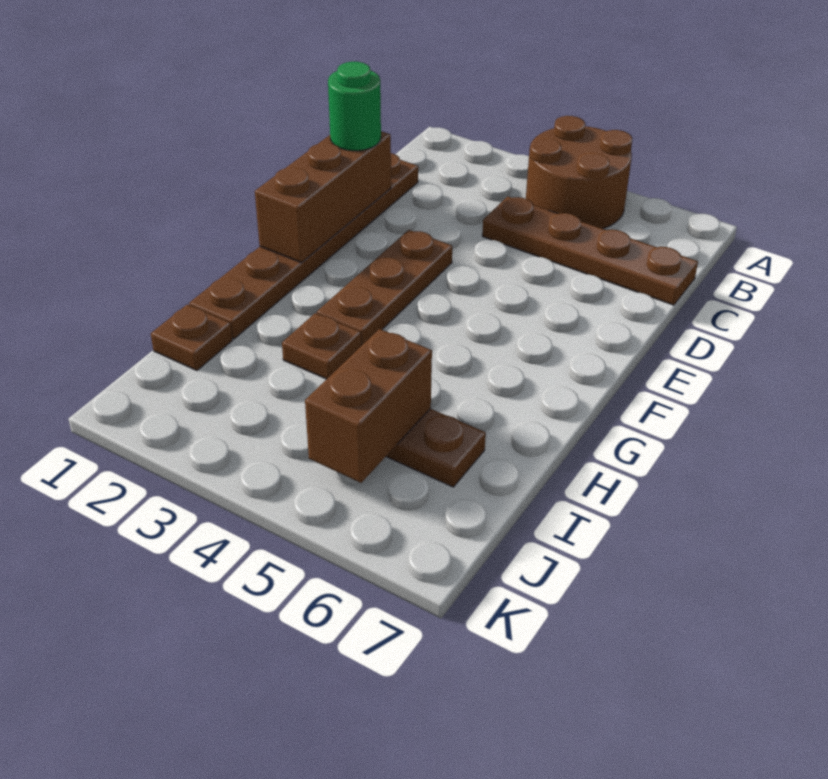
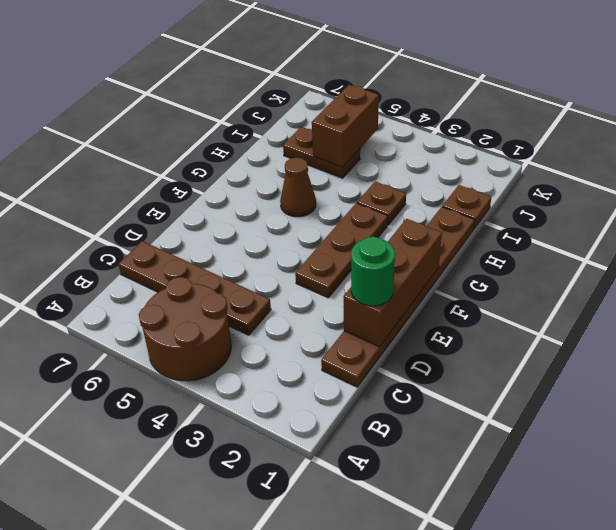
none -> brown 1x1 cone [280,157,316,217]

